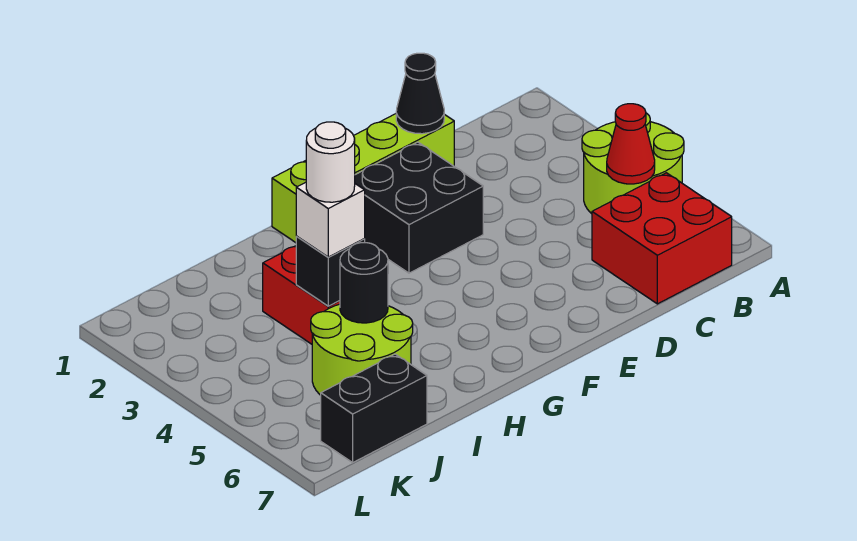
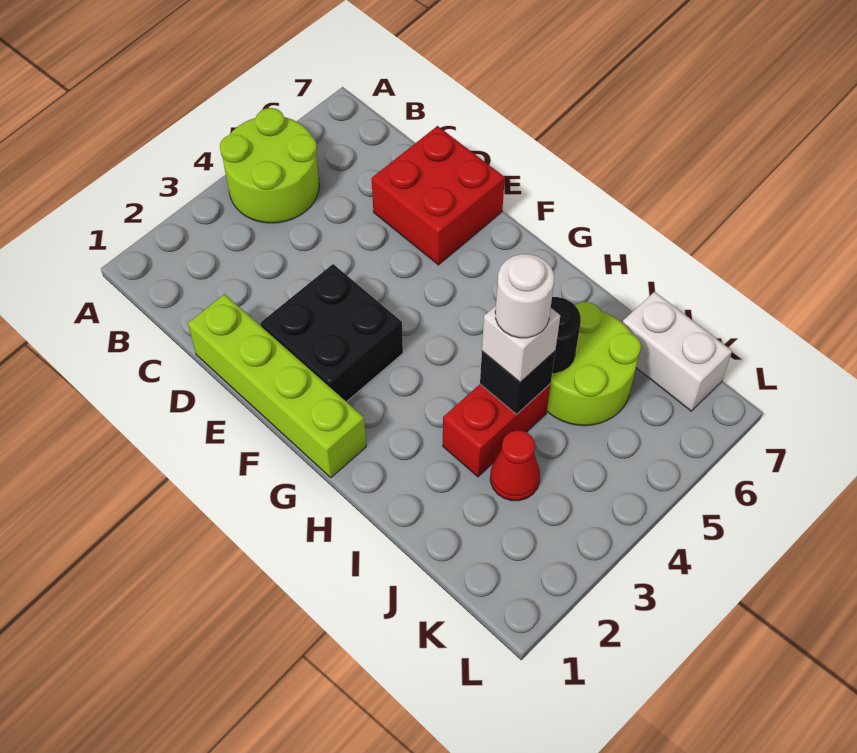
red 1x1 cone [607,104,655,184] -> red 1x1 cone moved to [490,430,540,501]
red 2x2 brick [592,173,732,304] -> red 2x2 brick moved to [372,126,505,265]
black 1x1 cone [396,53,444,134] -> none
black 1x2 brick [321,354,427,462] -> white 1x2 brick [623,292,732,411]

